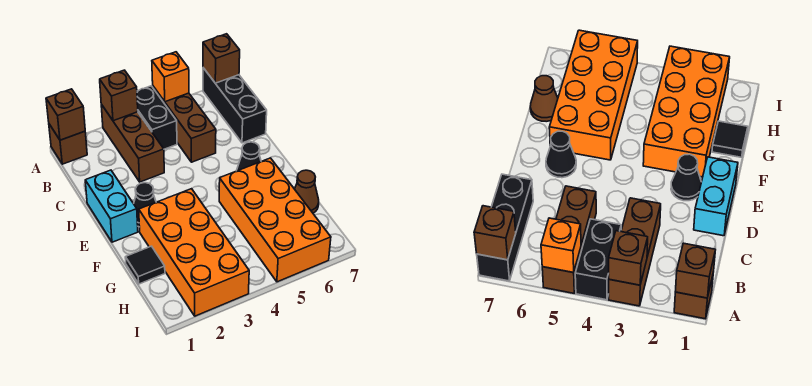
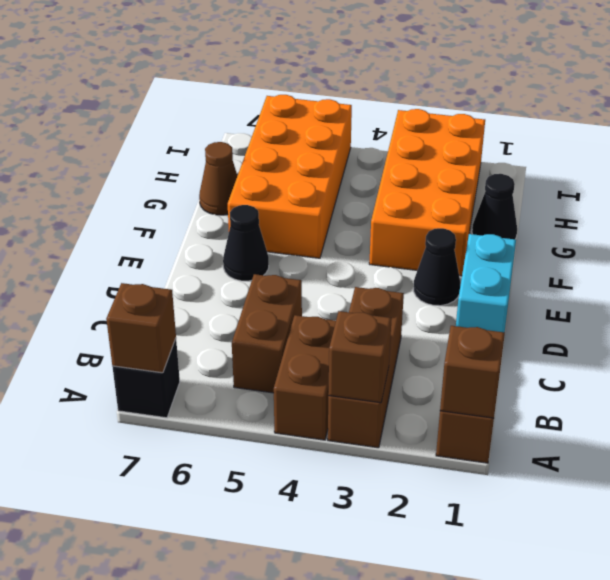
black 1x2 brick [137,86,177,149] -> brown 1x2 brick [274,315,336,440]
brown 1x3 brick [153,86,216,162] -> brown 1x2 brick [232,274,302,393]
orange 1x1 brick [152,52,189,102] -> none
black 1x3 brick [203,68,267,143] -> black 1x1 brick [112,339,180,418]
black 1x1 tile [125,246,165,284] -> black 1x1 cone [472,174,517,239]

